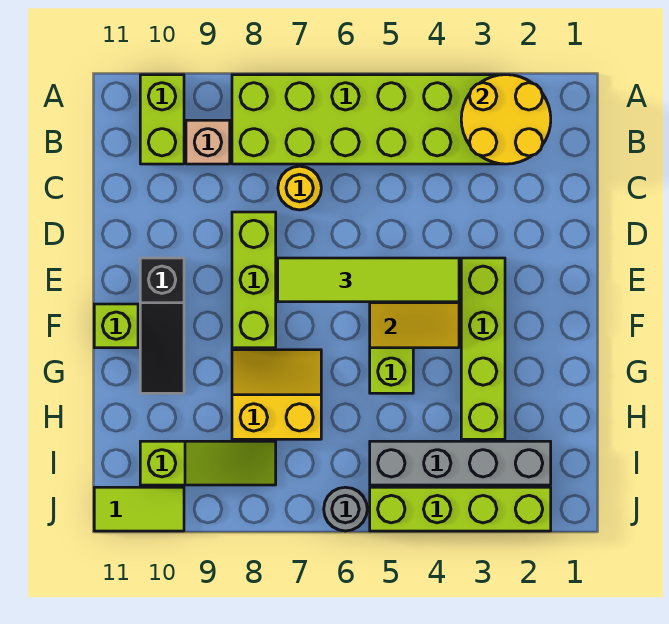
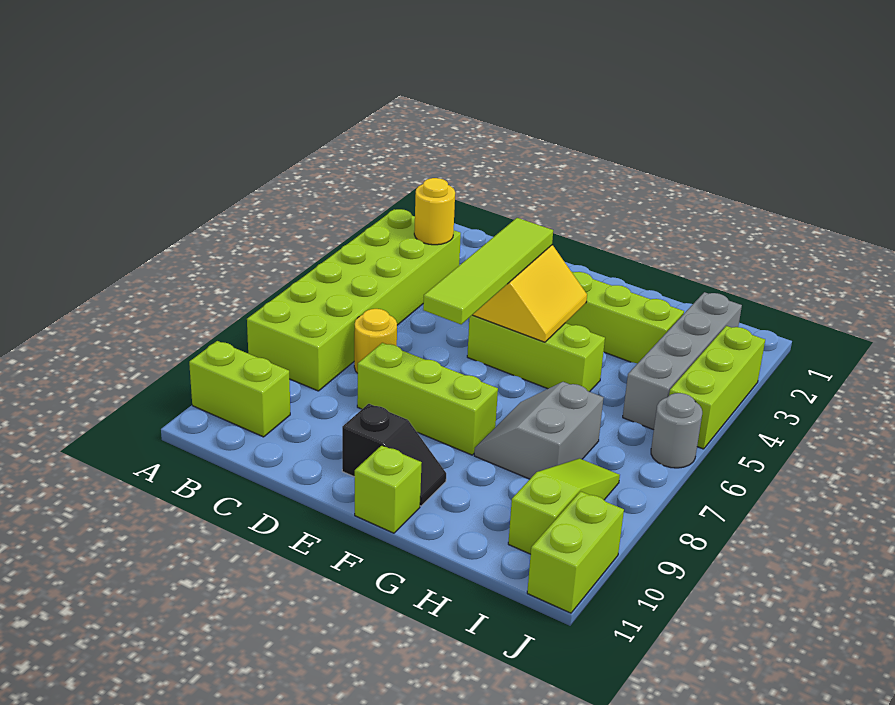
yellow 2x2 round brick [461,75,551,164] -> yellow 1x1 round brick [414,178,455,245]
tan 1x1 brick [186,120,230,164] -> none
black 1x3 slope [140,258,184,393] -> black 1x2 slope [342,404,446,506]
yellow 2x2 slope [232,350,321,439] -> grey 2x2 slope [474,382,604,479]
lime 1x4 brick [370,487,551,531] -> lime 1x3 brick [669,326,765,449]
lime 1x2 tile [94,487,184,531] -> lime 1x2 brick [527,491,624,613]

